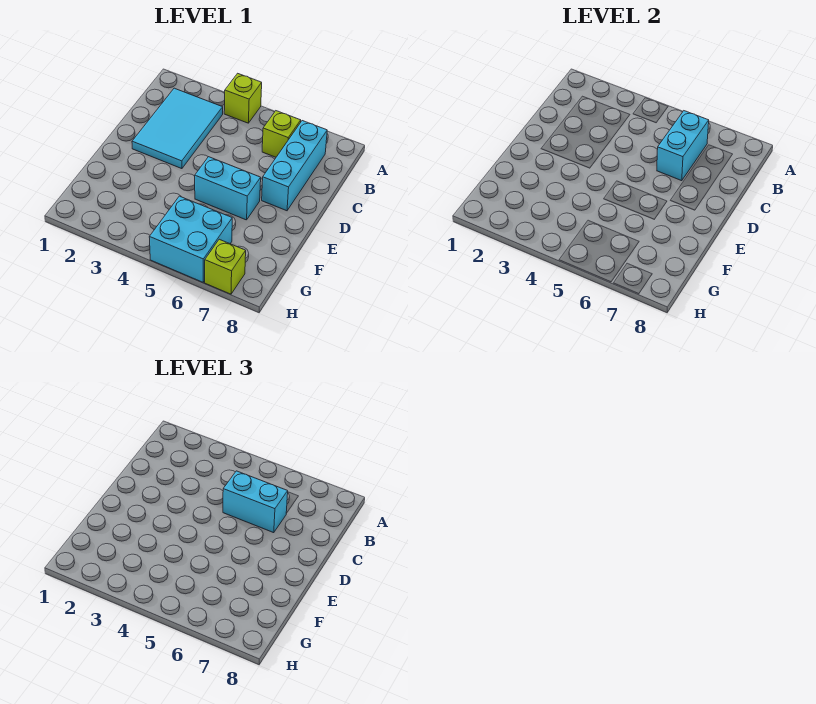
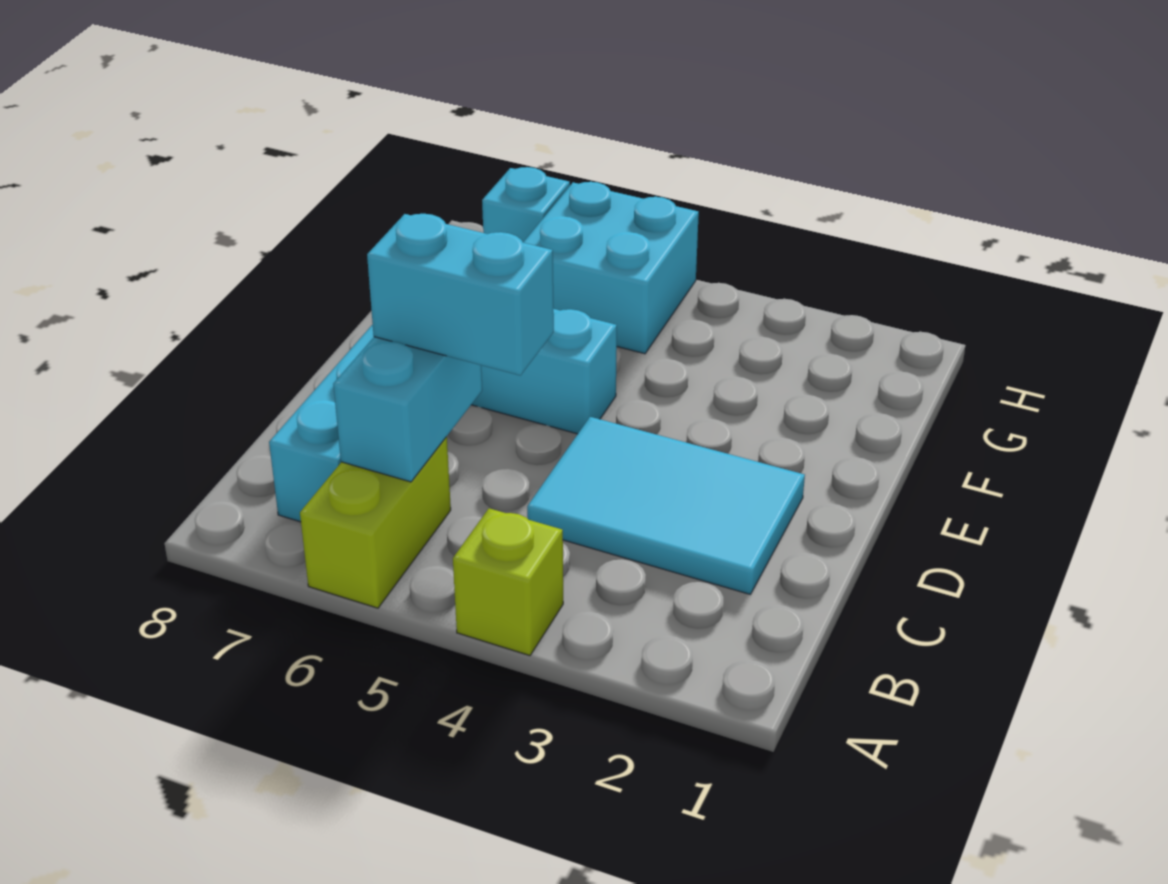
cyan 2x3 tile [132,88,223,169] -> cyan 2x3 tile turned to [527,417,805,594]
lime 1x1 brick [262,111,301,157] -> lime 1x2 brick [300,437,451,608]
lime 1x1 brick [205,239,246,294] -> cyan 1x1 brick [482,167,570,242]

